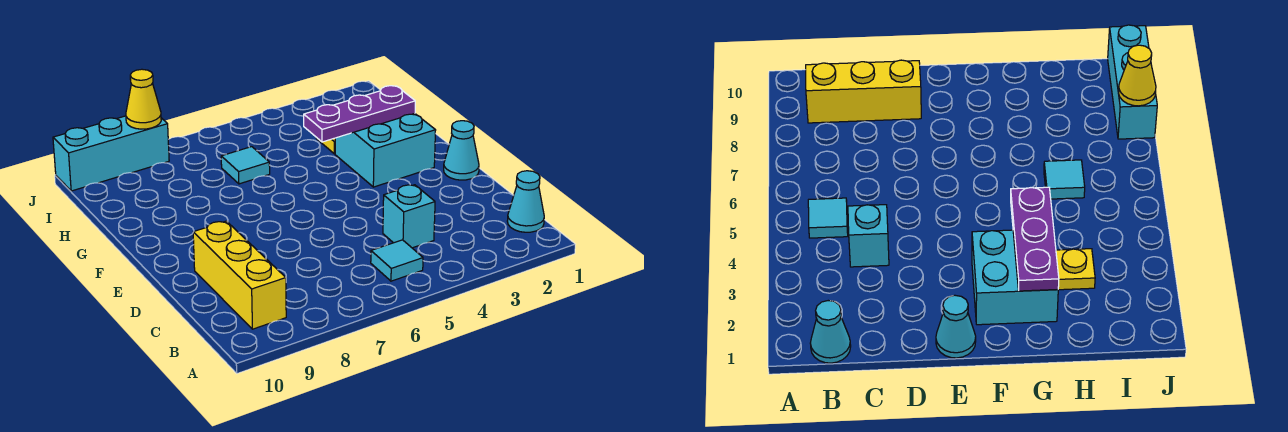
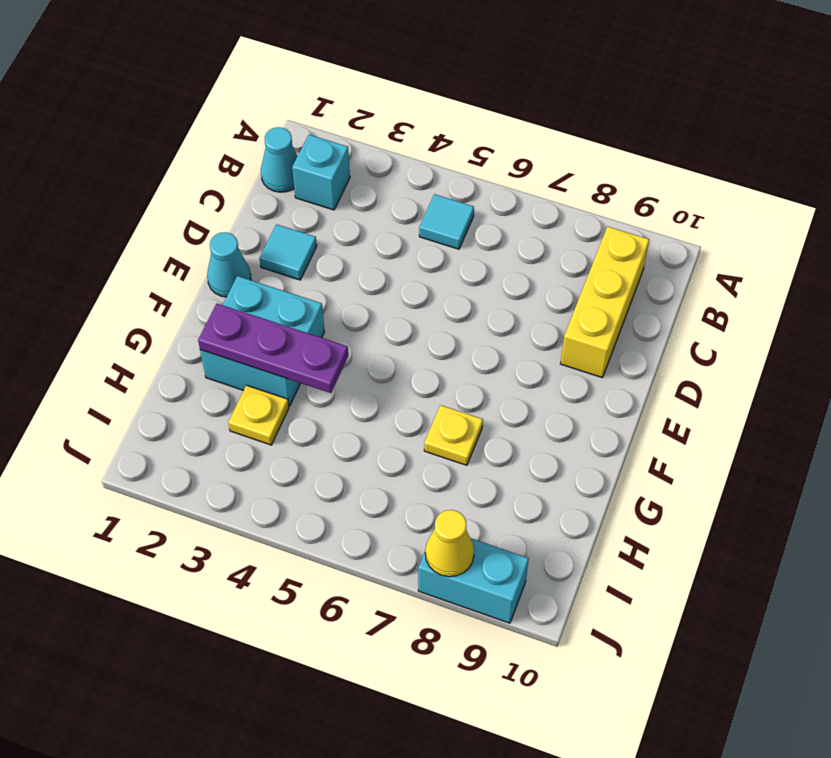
cyan 1x1 brick [383,185,435,248] -> cyan 1x1 brick moved to [292,135,350,210]
none -> yellow 1x1 plate [424,405,483,465]
cyan 1x1 tile [221,147,270,184] -> cyan 1x1 tile moved to [259,224,317,280]
cyan 1x3 brick [53,116,169,191] -> cyan 1x2 brick [418,528,529,623]

